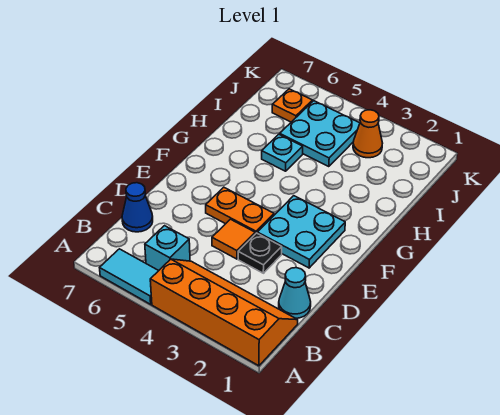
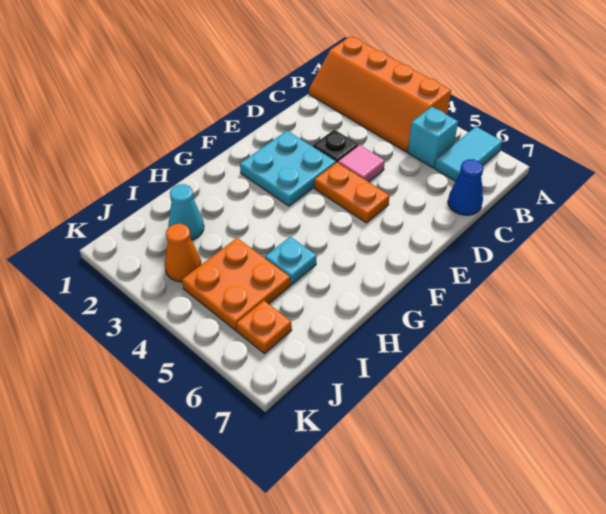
cyan 1x2 tile [100,249,158,304] -> cyan 1x2 tile turned to [435,127,502,181]
cyan 1x1 cone [279,268,311,318] -> cyan 1x1 cone moved to [168,184,204,240]
orange 1x1 tile [212,219,255,259] -> pink 1x1 tile [338,145,385,182]
cyan 2x2 plate [280,101,360,167] -> orange 2x2 plate [182,238,290,331]

